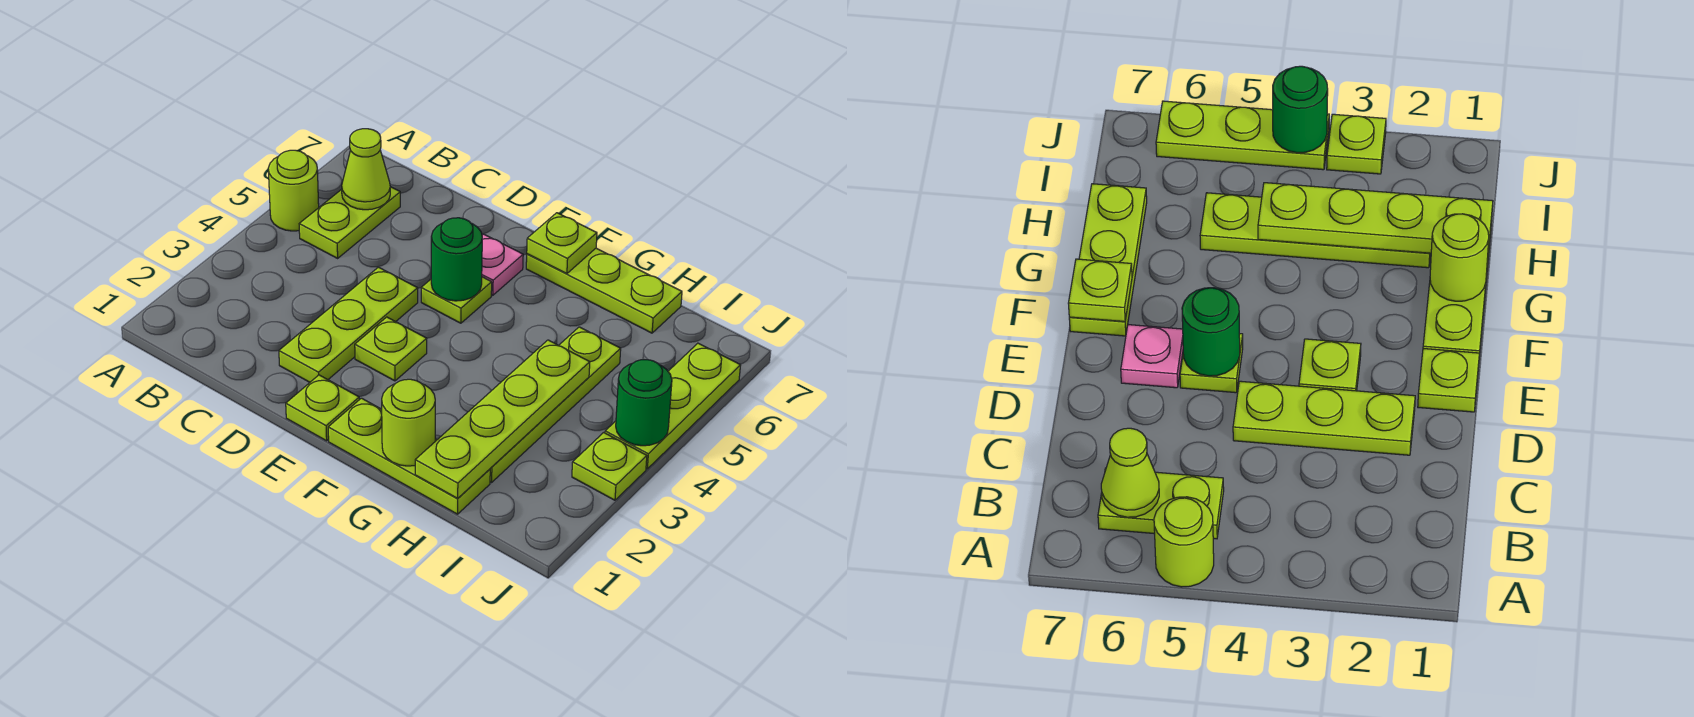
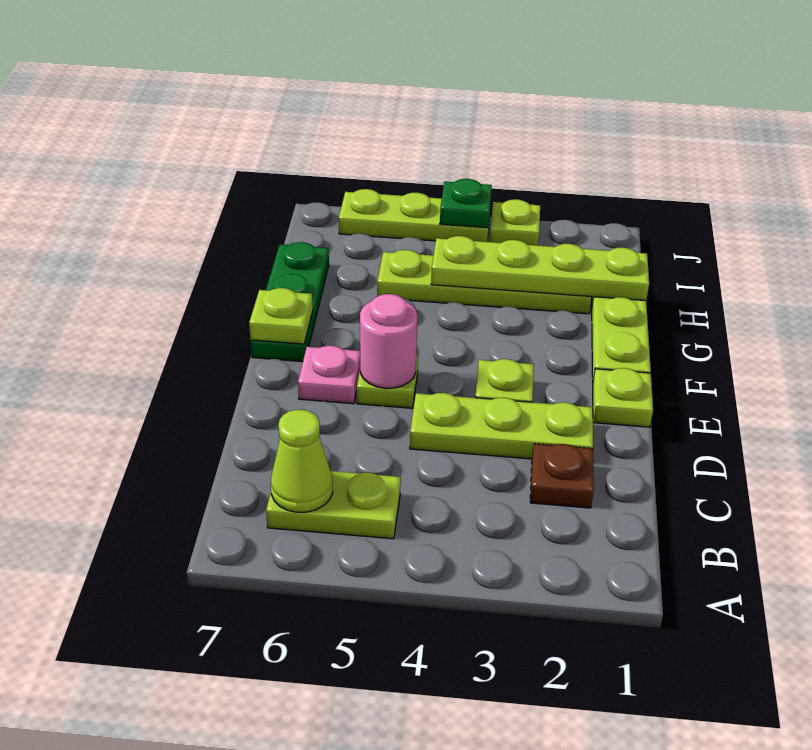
lime 1x1 round brick [268,150,319,231] -> none
none -> brown 1x1 plate [530,444,594,508]
green 1x1 round brick [431,218,482,301] -> pink 1x1 round brick [360,294,417,388]
lime 1x3 plate [526,248,682,333] -> green 1x3 plate [251,242,329,362]
lime 1x1 round brick [382,379,435,466] -> none
green 1x1 round brick [616,360,672,446] -> green 1x1 plate [440,179,492,228]

